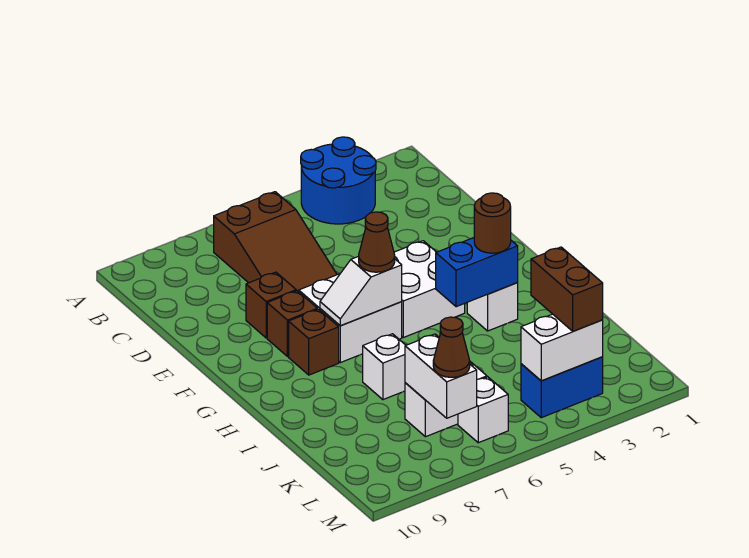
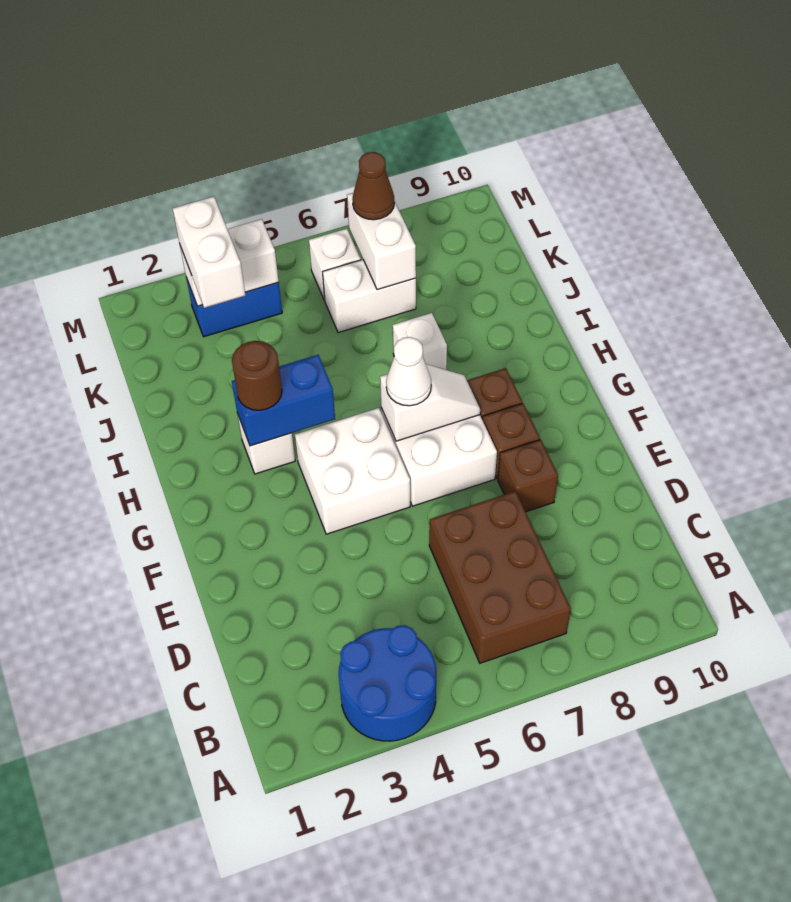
brown 2x3 slope [214,192,337,292] -> brown 2x3 brick [429,491,571,663]
brown 1x1 cone [359,212,395,272] -> white 1x1 cone [386,337,431,406]
brown 1x2 brick [531,247,603,331] -> white 1x2 brick [173,197,245,308]

